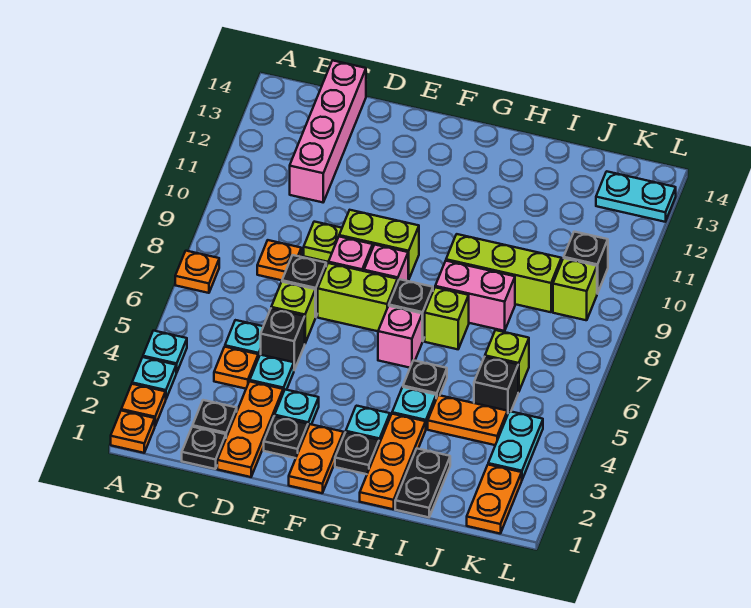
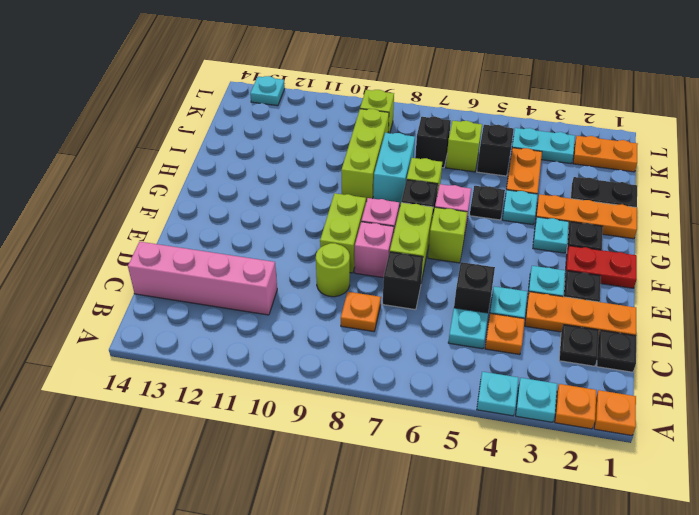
orange 1x1 plate [175,251,219,293] -> none
lime 1x1 brick [271,282,315,343] -> lime 1x1 brick moved to [428,207,467,263]
lime 1x1 plate [304,222,342,262] -> lime 1x1 round brick [316,243,350,297]
orange 1x2 plate [289,424,344,493] -> red 1x2 plate [565,246,637,288]
pink 1x2 brick [435,261,515,331] -> cyan 1x2 brick [373,133,415,206]
black 1x1 brick [564,232,608,294] -> black 1x1 brick moved to [415,117,451,168]
cyan 1x2 plate [596,171,676,222] -> cyan 1x1 plate [250,76,285,106]

